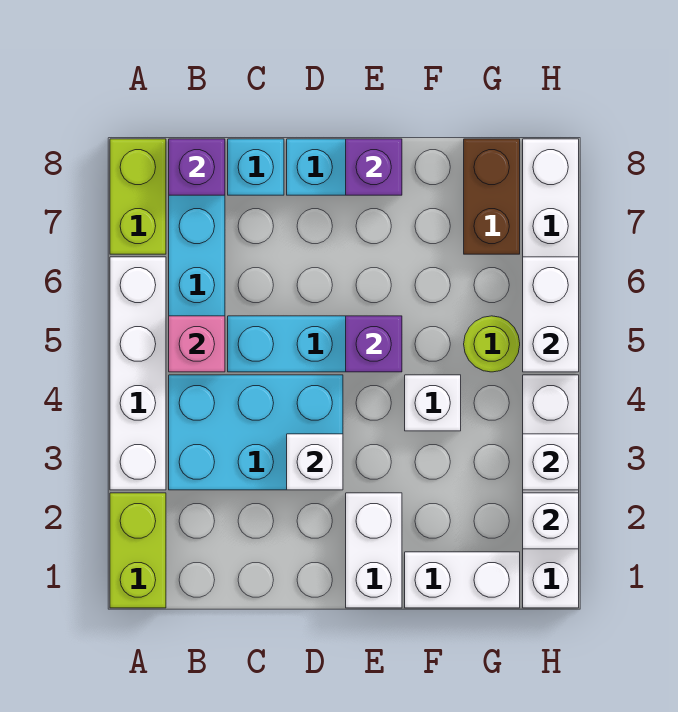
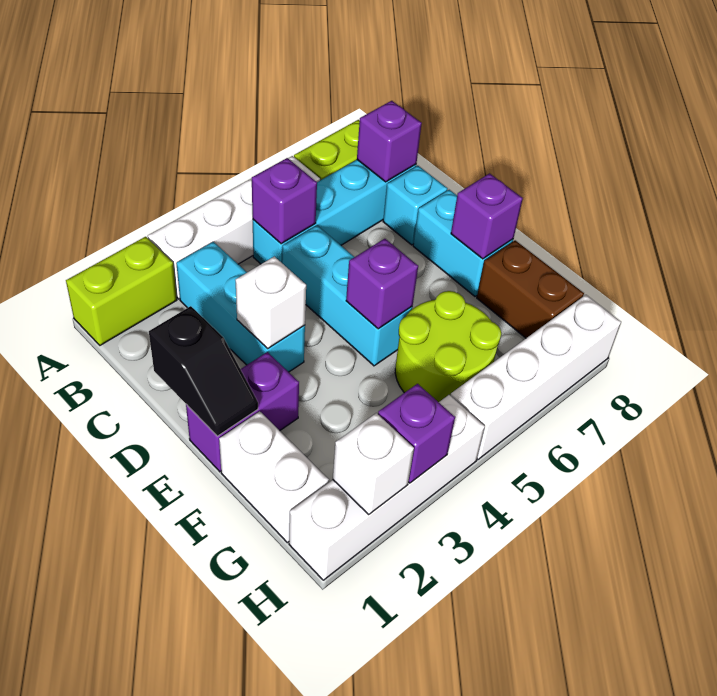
cyan 2x3 brick [169,375,343,490] -> cyan 1x3 brick [176,242,305,372]
pink 1x1 brick [169,316,225,372] -> purple 1x1 brick [252,158,317,244]
none -> black 1x2 slope [149,306,258,436]
white 1x2 brick [346,493,402,608] -> purple 1x2 brick [186,352,299,472]
white 1x1 brick [405,375,461,431] -> none
lime 1x1 round brick [464,316,520,372] -> lime 2x2 round brick [395,291,501,402]
brown 1x2 brick [464,139,520,254] -> brown 1x2 brick turned to [477,240,584,338]
white 1x1 brick [523,434,579,490] -> purple 1x1 brick [378,384,455,483]
white 1x2 brick [523,257,579,372] -> none

